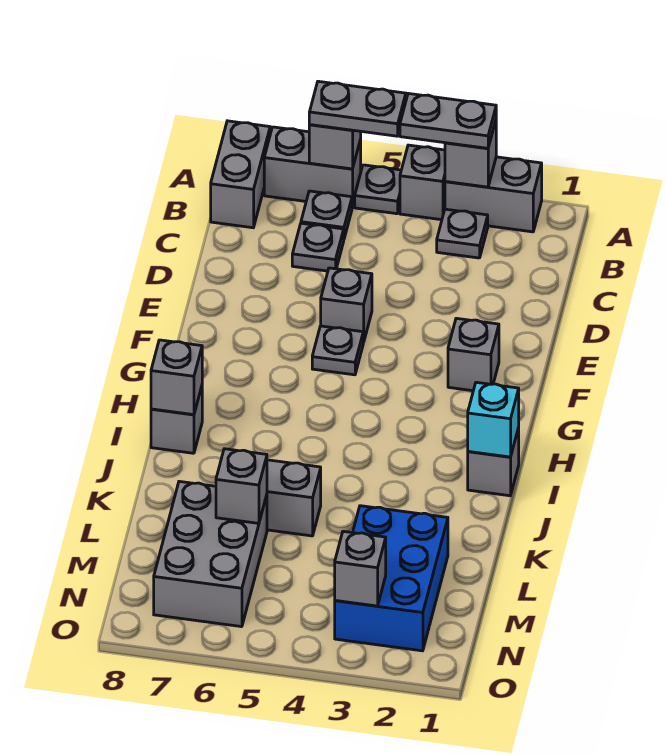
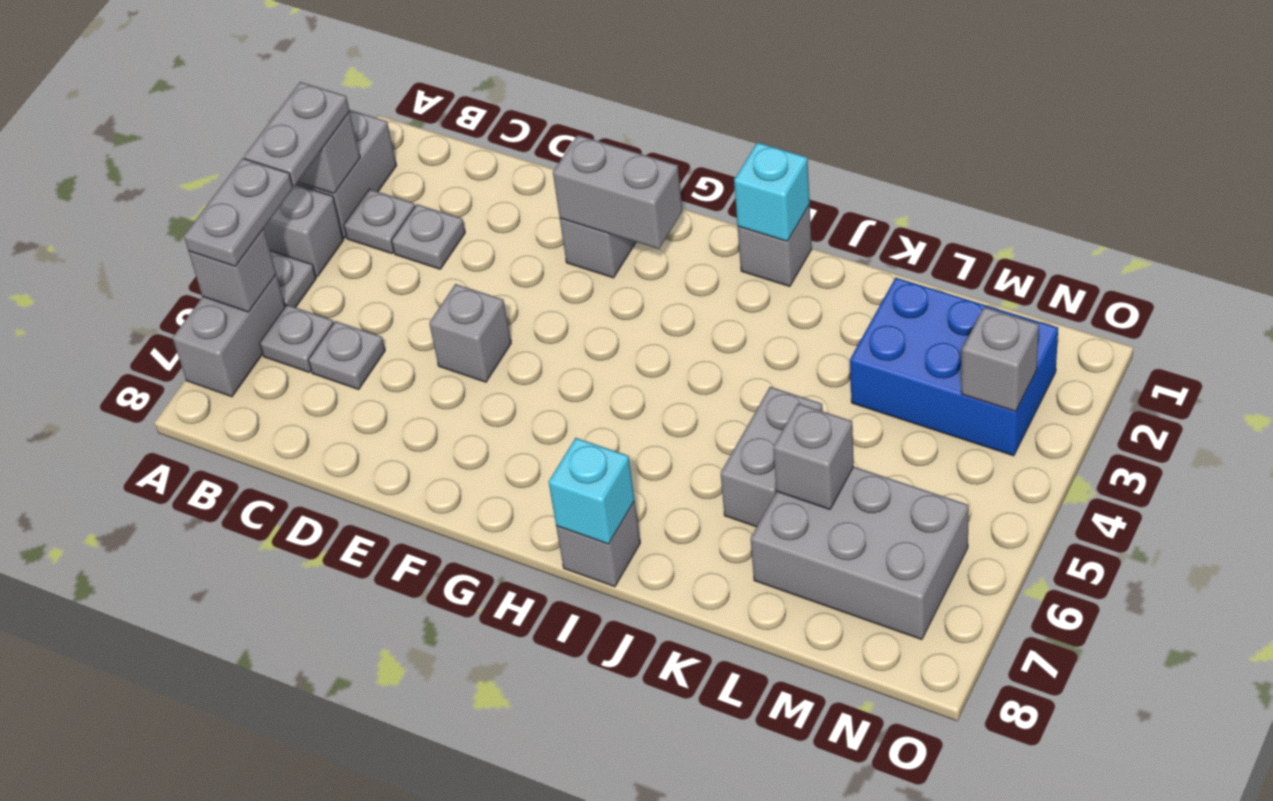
grey 1x2 brick [211,121,270,228] -> grey 1x2 brick moved to [553,135,682,249]
grey 1x1 plate [312,326,363,375] -> grey 1x1 plate moved to [392,204,465,269]
grey 1x1 brick [151,340,202,415] -> cyan 1x1 brick [549,438,635,544]

